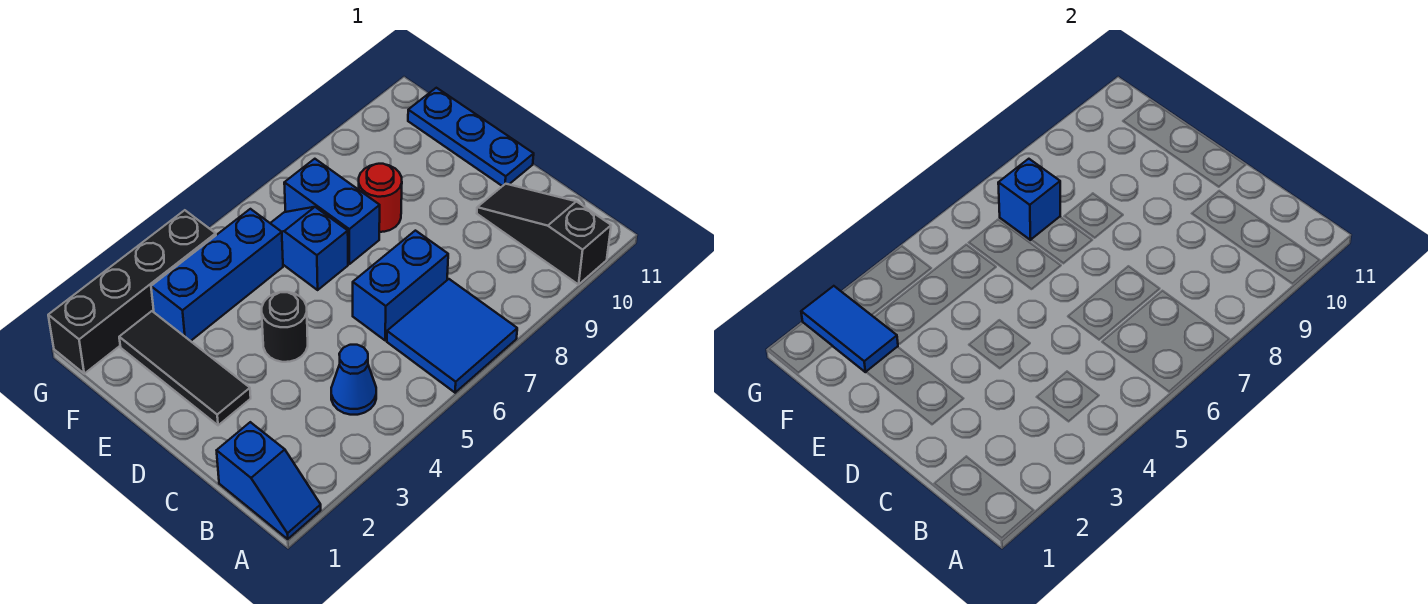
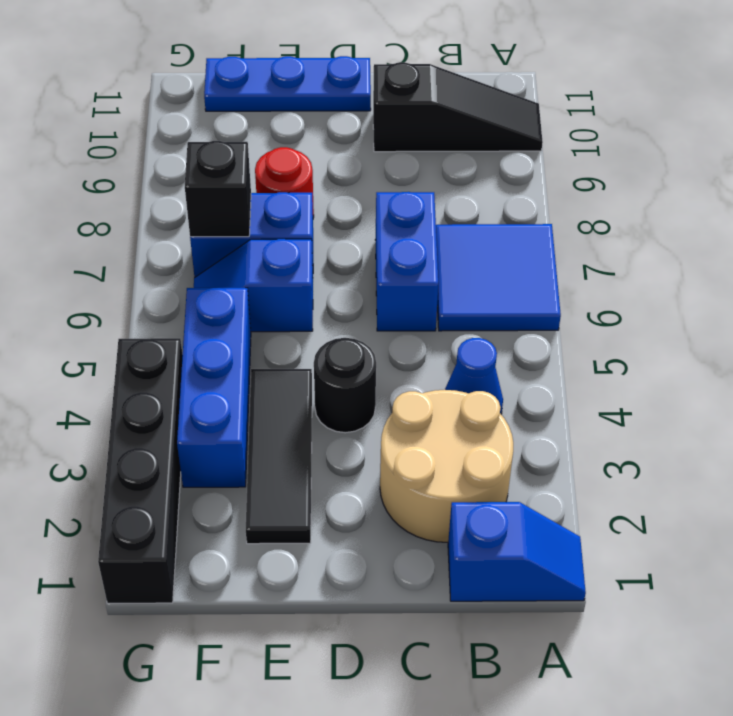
black 1x3 slope [477,184,611,285] -> black 1x3 slope turned to [373,62,543,152]
none -> tan 2x2 round brick [380,390,513,542]
black 1x3 tile [119,311,251,425] -> black 1x3 tile turned to [246,369,312,544]
blue 1x2 tile [801,286,898,372] -> none
blue 1x1 brick [998,159,1060,240] -> black 1x1 brick [185,141,251,237]

